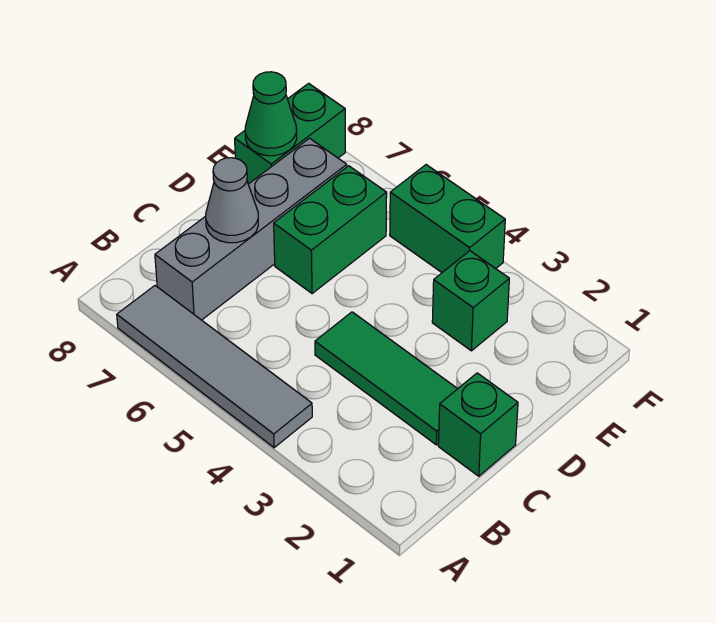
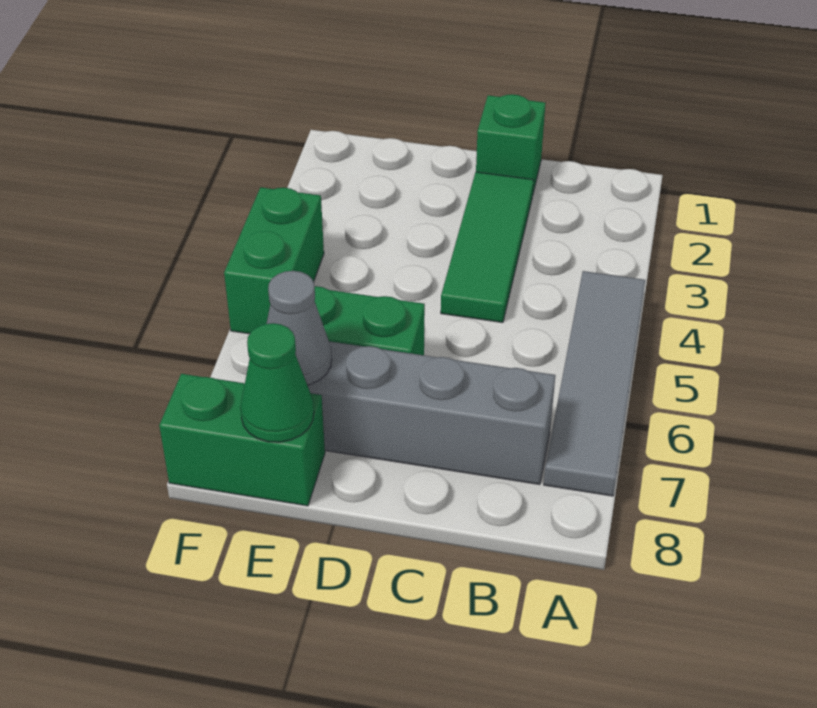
grey 1x1 cone [206,158,258,243] -> grey 1x1 cone moved to [267,271,332,385]
green 1x1 brick [432,251,509,351] -> none

